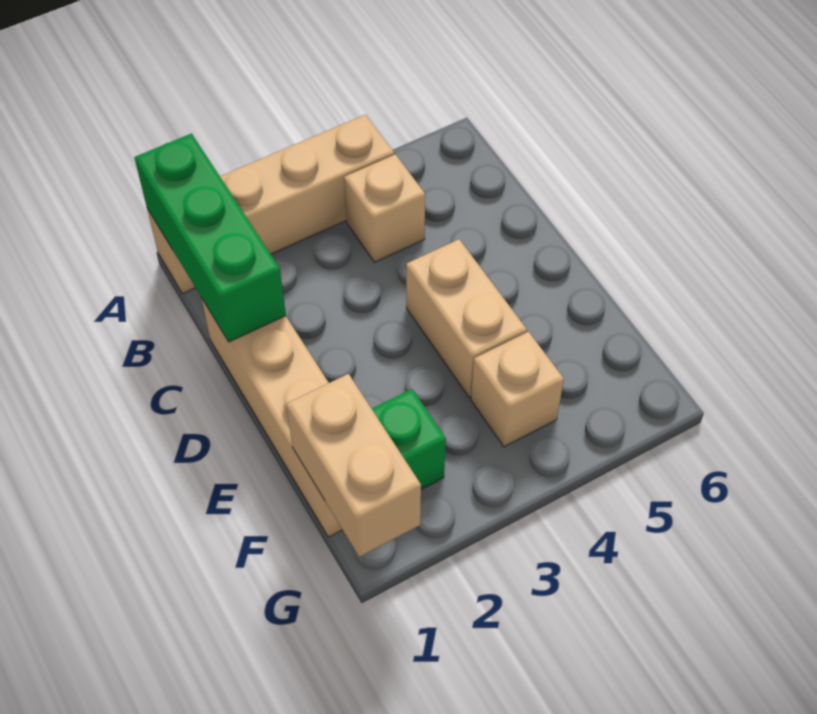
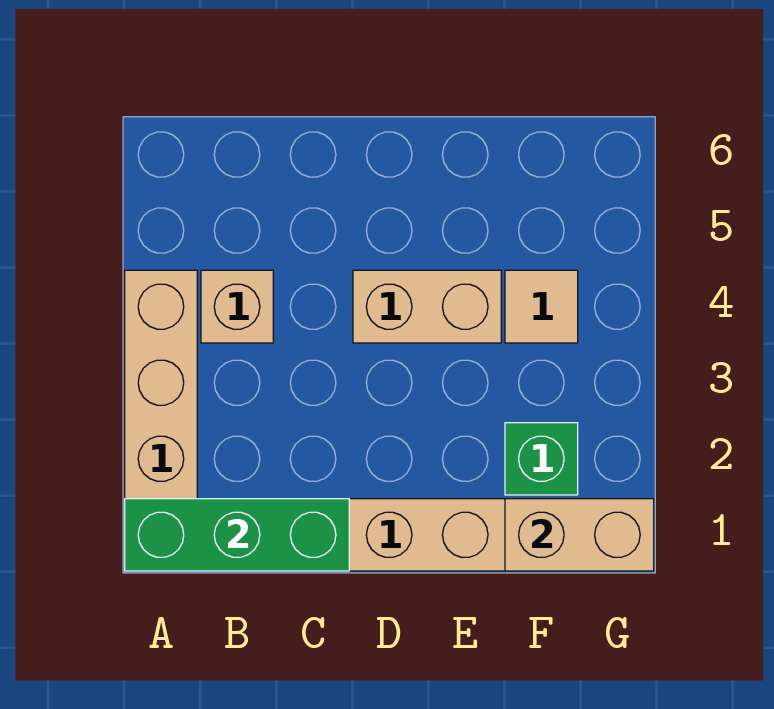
tan 1x1 brick [471,332,564,447] -> tan 1x1 tile [505,270,578,343]

